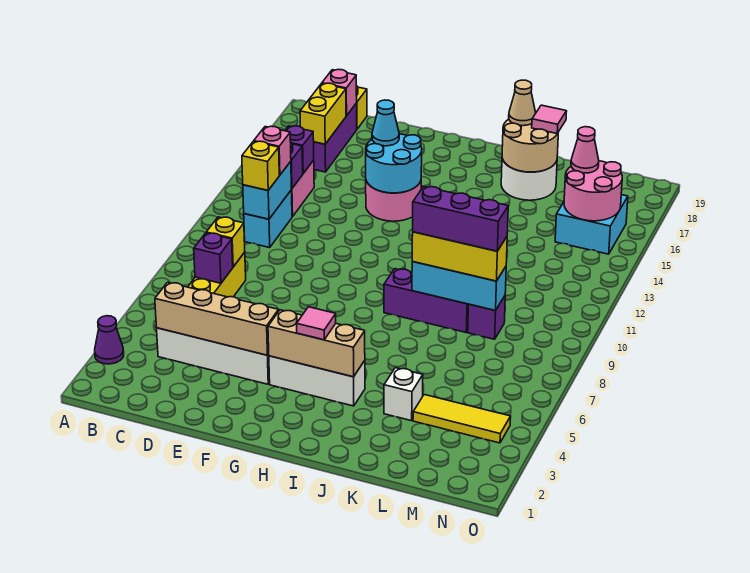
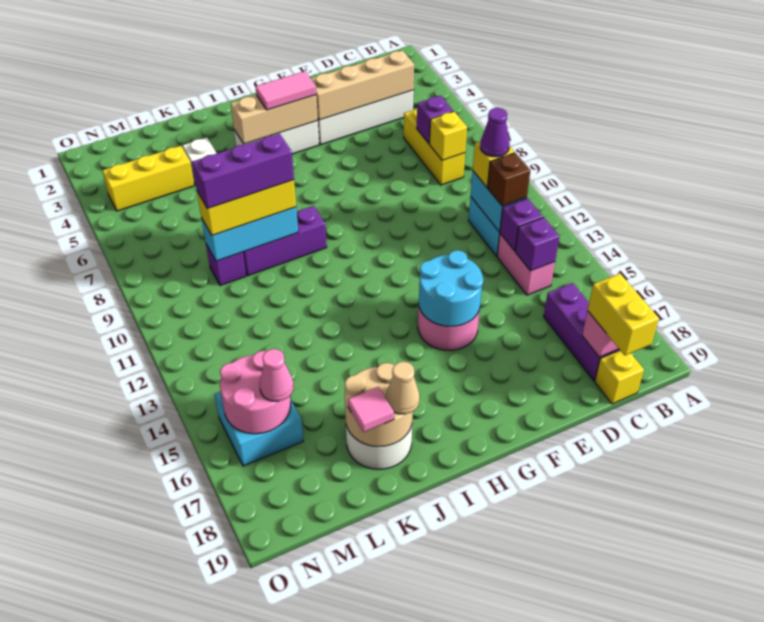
purple 1x1 cone [95,316,124,364] -> purple 1x1 cone moved to [480,108,510,157]
pink 1x1 brick [254,126,291,175] -> brown 1x1 brick [488,153,530,206]
yellow 1x2 brick [300,83,346,144] -> yellow 1x2 brick moved to [588,274,659,355]
cyan 1x1 cone [372,100,399,146] -> none
pink 1x1 tile [297,307,336,340] -> pink 1x2 tile [256,71,316,110]
yellow 1x3 tile [413,395,511,443] -> yellow 1x3 brick [102,146,194,211]

